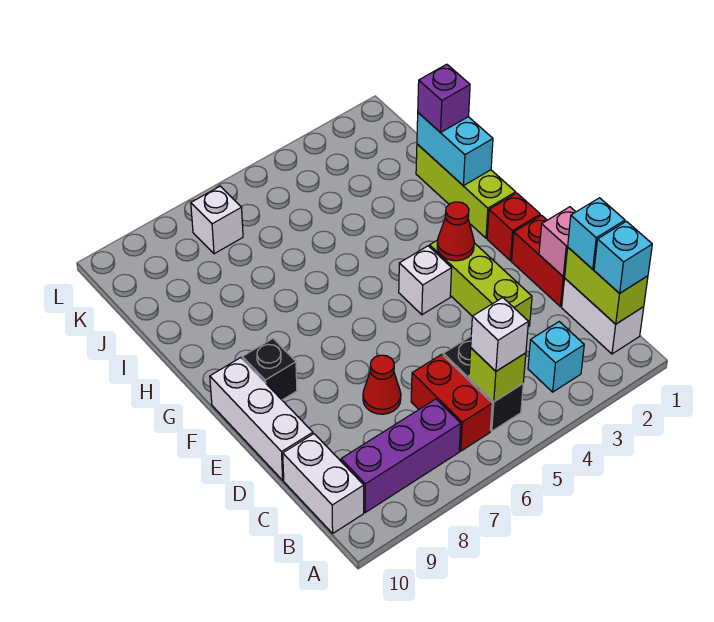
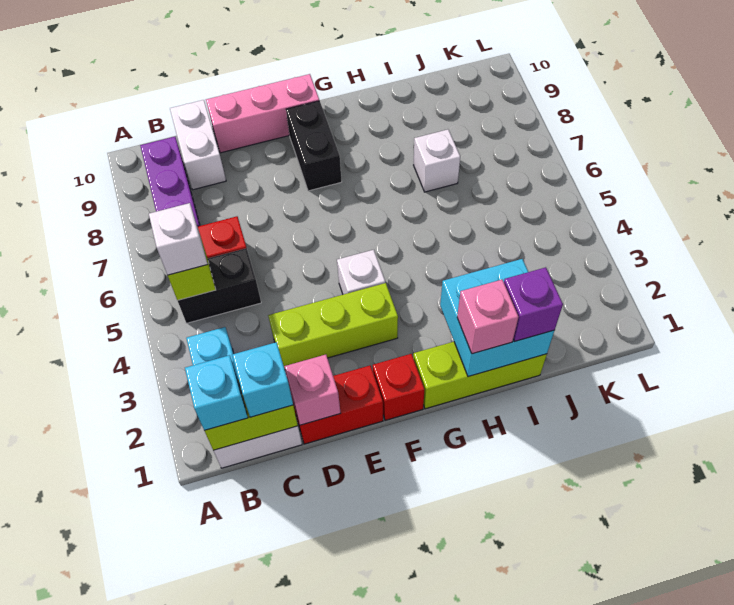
white 1x2 brick [283,434,364,533] -> white 1x2 brick turned to [170,100,226,190]
red 1x1 cone [363,355,401,414] -> none
white 1x3 brick [210,358,313,480] -> pink 1x3 brick [206,74,319,153]
red 1x1 cone [437,202,474,261] -> none
black 1x1 brick [242,339,297,400] -> black 1x2 brick [286,101,342,191]
cyan 1x2 brick [417,113,493,186] -> cyan 2x2 brick [440,259,554,377]
none -> pink 1x1 brick [457,280,519,354]
white 1x1 brick [191,186,243,254] -> white 1x1 brick moved to [414,129,460,192]

